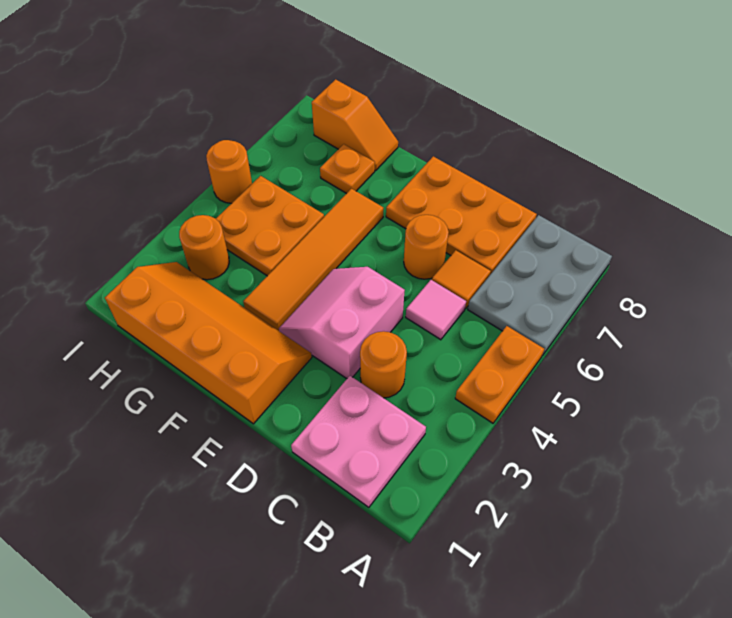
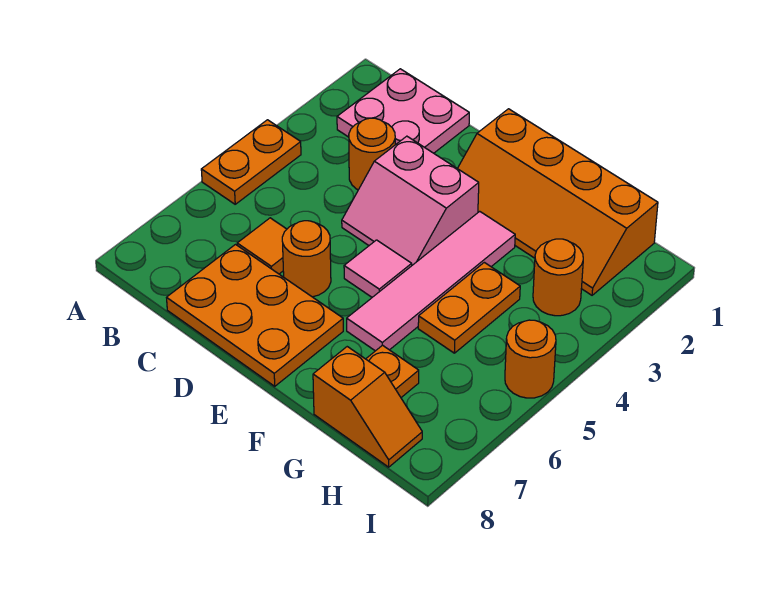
grey 2x3 plate [468,215,612,355] -> none
pink 1x1 tile [406,280,466,340] -> pink 1x1 tile moved to [344,240,412,297]
pink 2x2 slope [279,267,405,379] -> pink 2x2 slope turned to [342,136,479,265]
orange 1x4 tile [243,189,383,331] -> pink 1x4 tile [347,211,515,351]
orange 2x2 plate [216,176,324,276] -> orange 1x2 plate [418,262,520,353]
orange 1x2 slope [312,79,398,171] -> orange 1x2 slope turned to [313,347,422,467]

